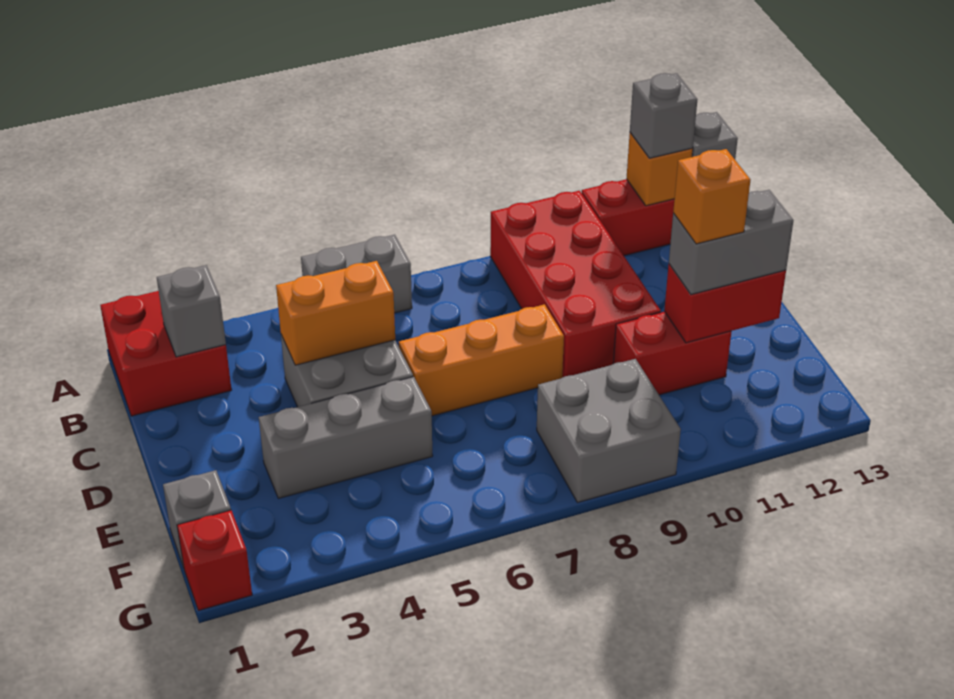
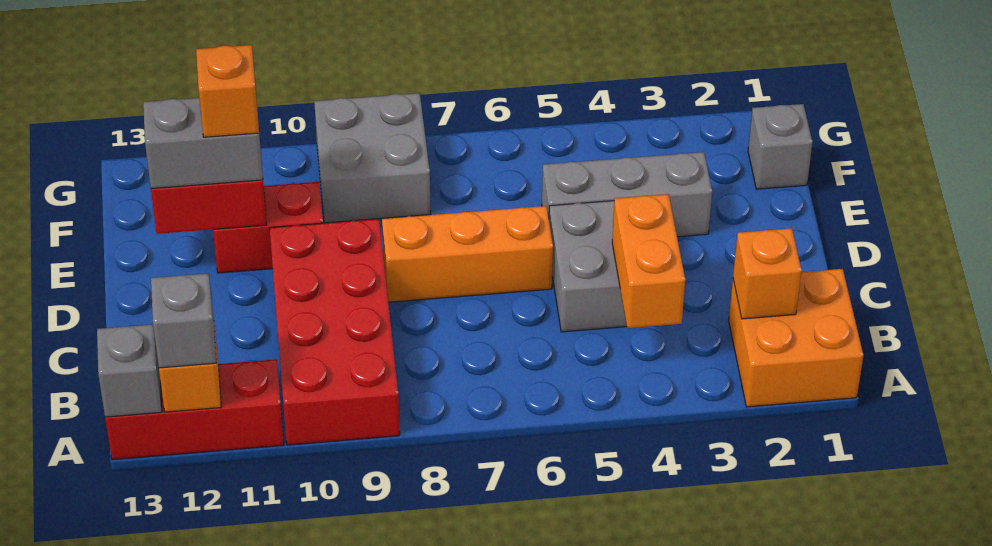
red 2x2 brick [100,291,232,416] -> orange 2x2 brick [729,269,863,407]
grey 1x2 brick [301,235,412,313] -> none
grey 1x1 brick [157,265,226,357] -> orange 1x1 brick [733,228,802,319]
orange 1x2 brick [276,261,395,365] -> orange 1x2 brick turned to [612,194,685,328]
red 1x1 brick [177,510,252,611] -> none

